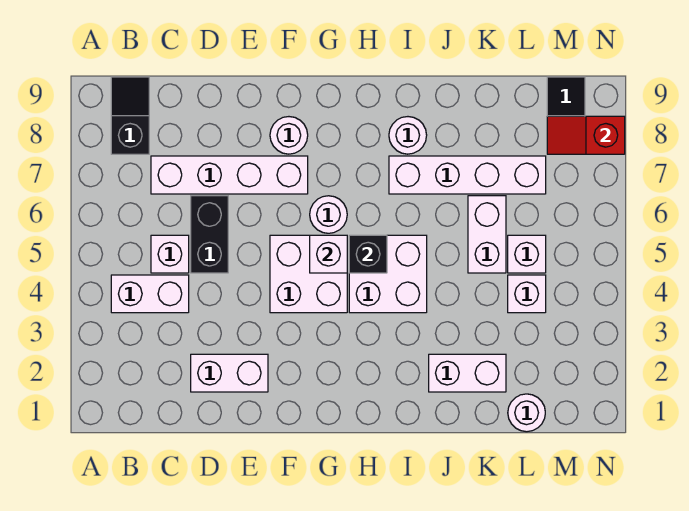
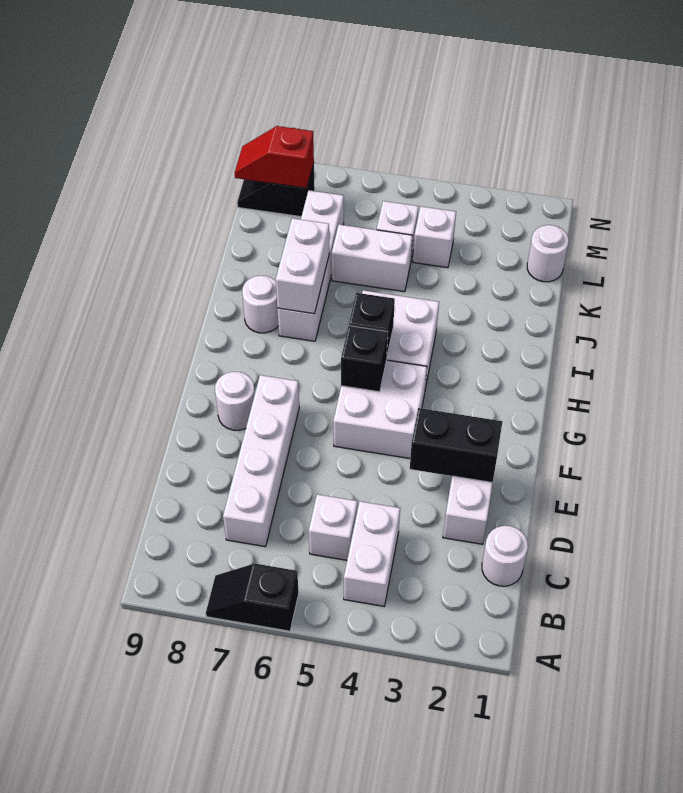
black 1x2 slope [111,77,149,154] -> black 1x2 slope moved to [206,564,299,631]
black 1x2 brick [191,196,228,273] -> black 1x2 brick moved to [410,408,502,483]
white 1x1 brick [310,235,347,273] -> black 1x1 brick [341,326,388,392]
white 1x1 round brick [310,196,347,233] -> white 1x1 round brick moved to [482,526,528,586]
white 1x2 brick [429,354,506,392] -> white 1x2 brick moved to [276,218,329,314]
red 1x2 slope [547,116,625,154] -> red 1x2 slope turned to [235,126,314,188]

